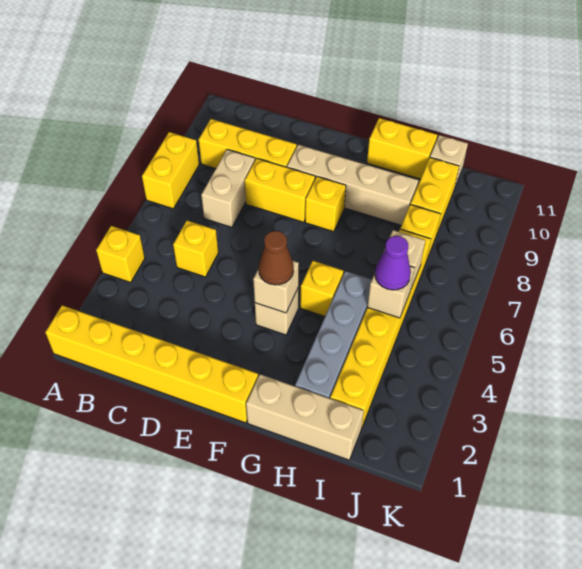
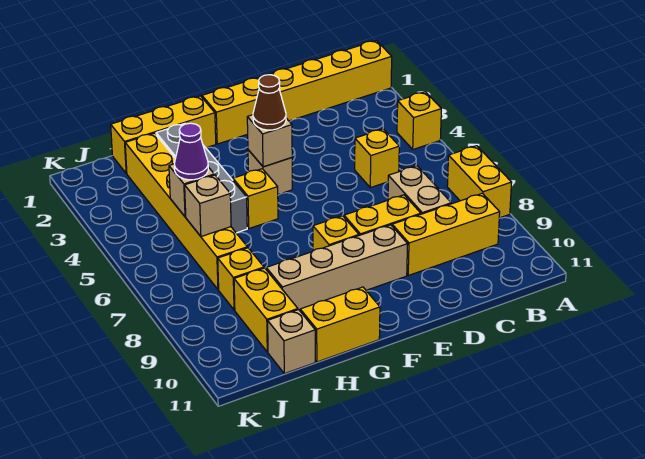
tan 1x3 brick [246,374,364,460] -> yellow 1x3 brick [111,96,216,173]

